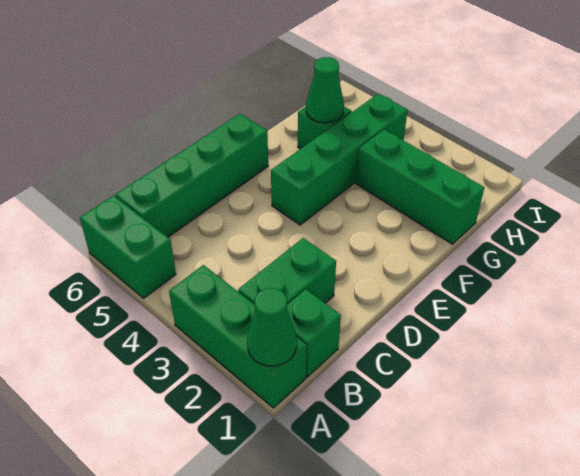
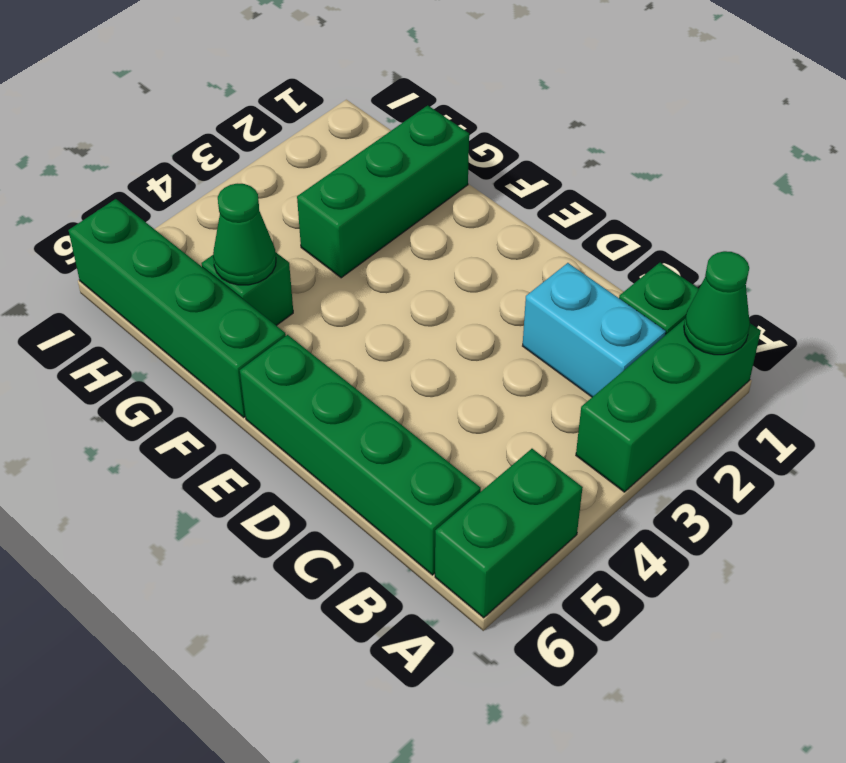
green 1x2 brick [238,238,336,304] -> cyan 1x2 brick [523,263,666,397]
green 1x4 brick [271,94,408,225] -> green 1x4 brick moved to [68,199,286,417]

